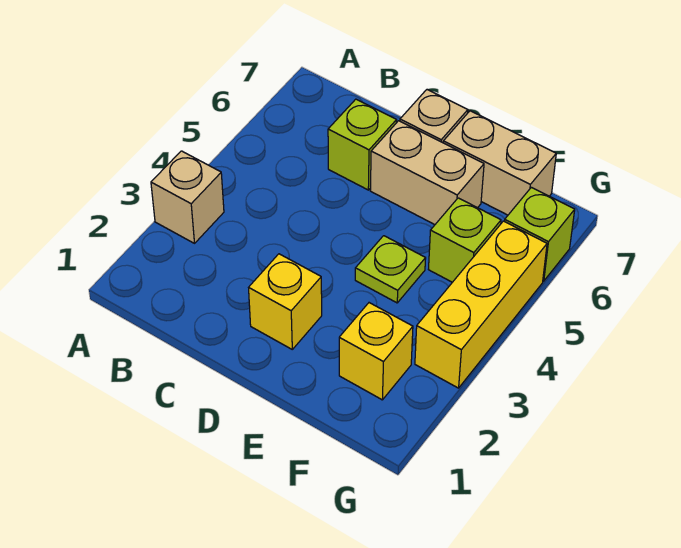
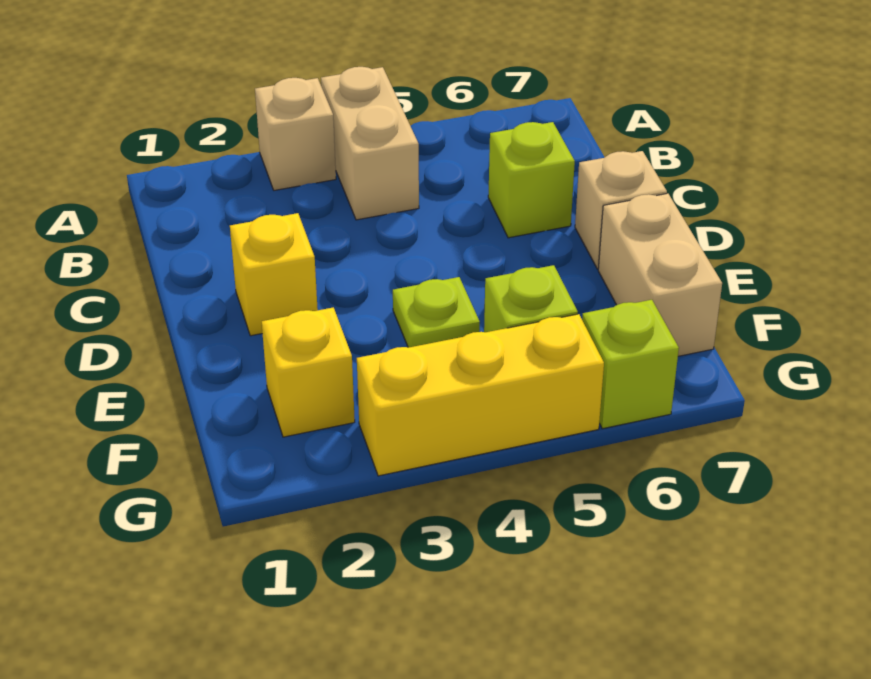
tan 1x2 brick [370,121,484,225] -> tan 1x2 brick moved to [321,67,419,220]

